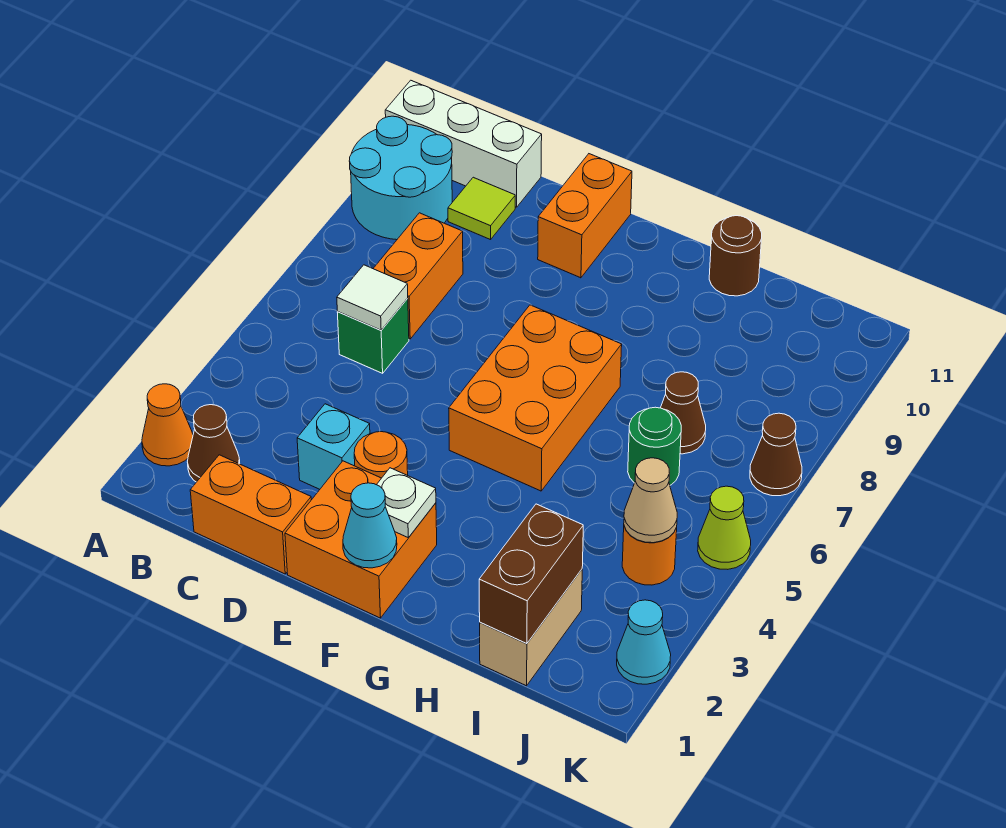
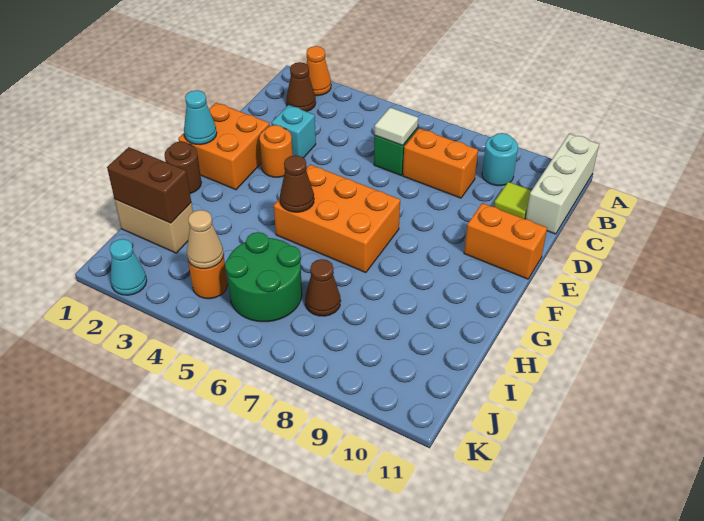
cyan 2x2 round brick [349,116,452,240] -> cyan 1x1 round brick [482,133,518,186]
orange 1x2 brick [190,455,311,574] -> none
white 1x1 plate [377,468,436,538] -> none
brown 1x1 round brick [709,216,762,296] -> brown 1x1 round brick moved to [165,142,201,194]
green 1x1 round brick [628,407,681,485] -> green 2x2 round brick [225,232,302,322]
lime 1x1 cone [698,486,751,569] -> none
brown 1x1 cone [750,413,802,496] -> brown 1x1 cone moved to [280,155,314,212]

